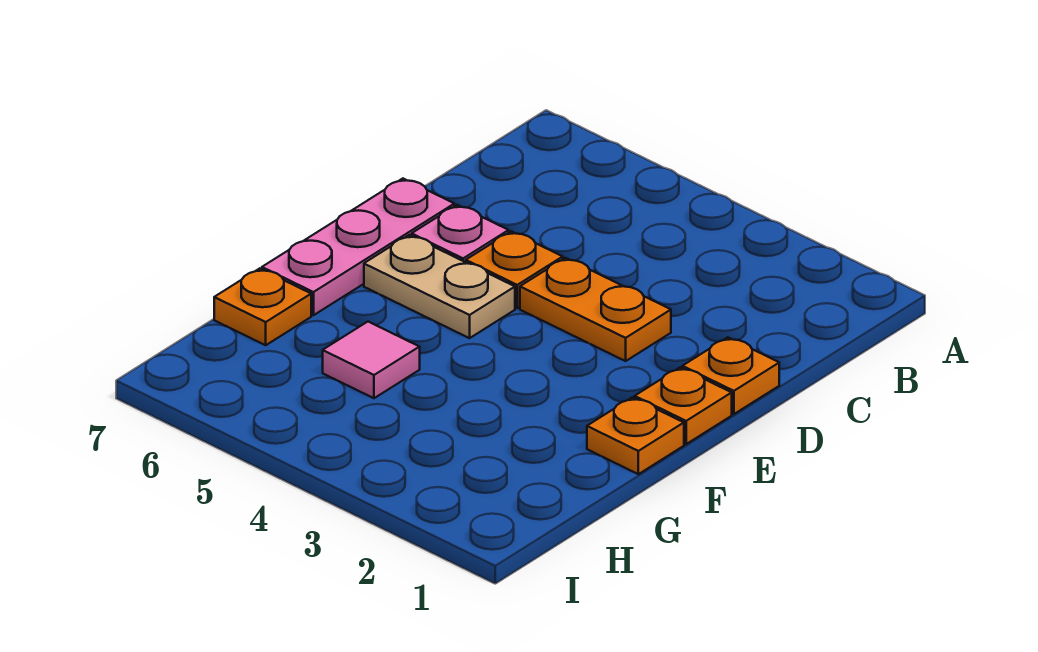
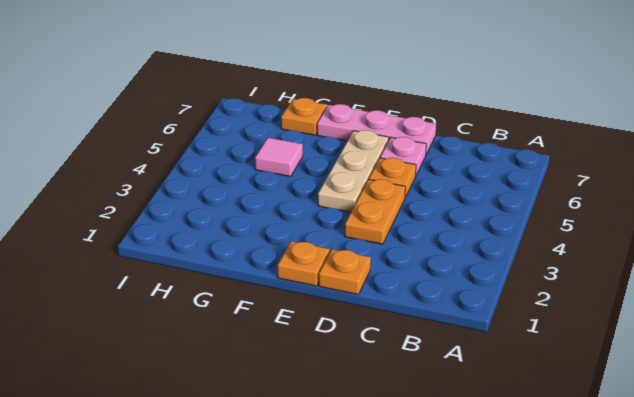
tan 1x2 plate [364,235,515,338] -> tan 1x3 plate [318,130,389,212]
orange 1x1 plate [587,397,684,474] -> none

